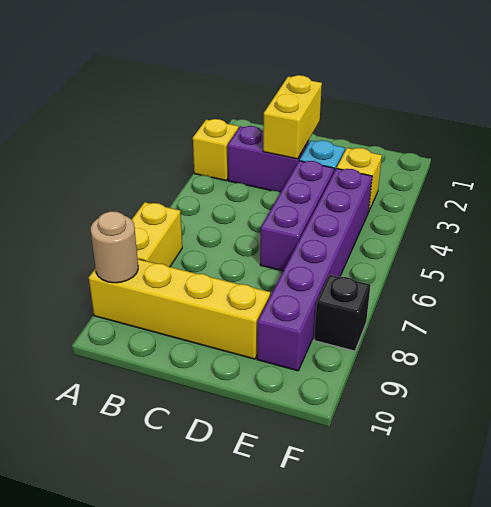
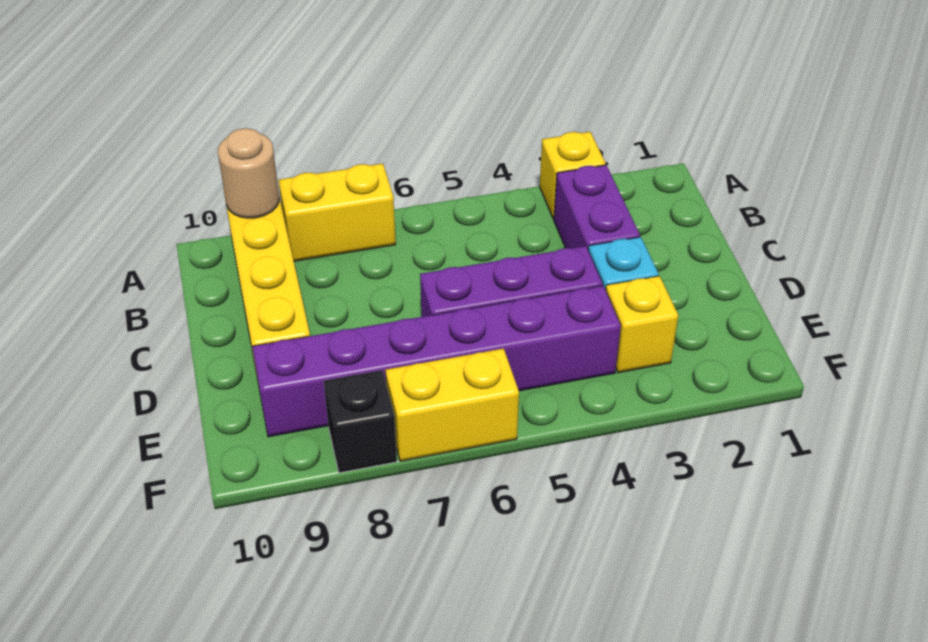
yellow 1x2 brick [263,75,322,159] -> yellow 1x2 brick moved to [385,349,519,461]

